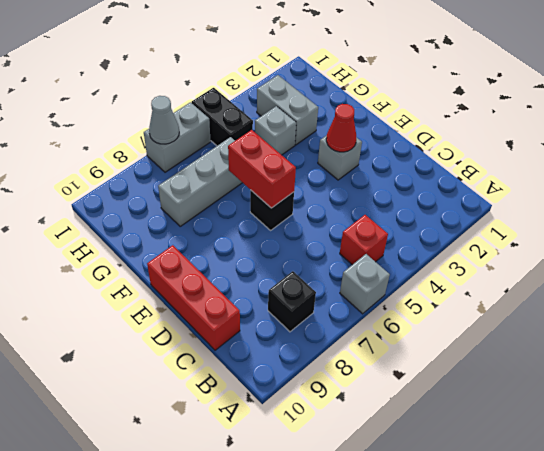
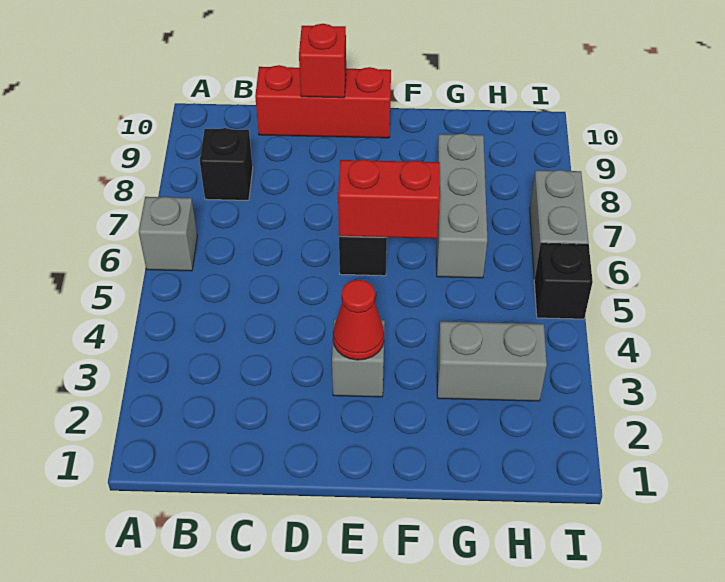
red 1x1 brick [340,215,388,265] -> red 1x1 brick moved to [299,24,346,98]
grey 1x1 brick [255,106,296,155] -> none
black 1x2 brick [192,88,253,146] -> black 1x1 brick [534,243,593,319]
grey 1x1 cone [149,96,179,144] -> none

